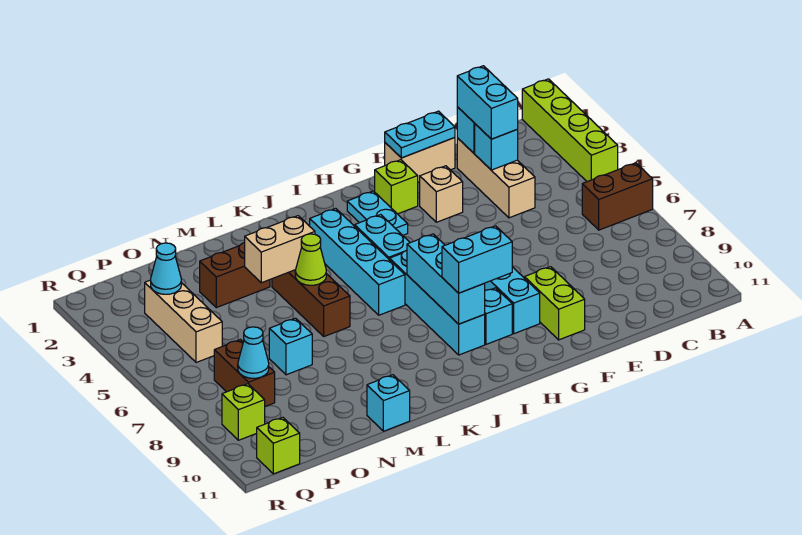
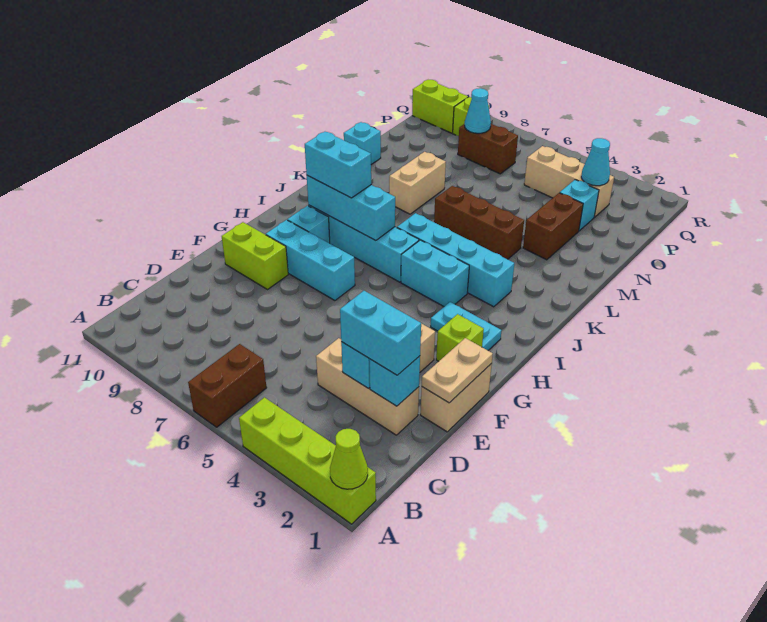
cyan 1x2 plate [385,111,455,158] -> tan 1x2 plate [422,338,493,403]
cyan 1x2 brick [442,226,512,293] -> cyan 1x2 brick turned to [305,132,371,198]
tan 1x2 brick [245,216,315,283] -> tan 1x2 brick moved to [389,152,446,214]
lime 1x1 cone [295,234,326,285] -> lime 1x1 cone moved to [330,429,368,489]
cyan 1x1 brick [269,318,312,375] -> cyan 1x1 brick moved to [560,180,599,231]
lime 1x1 brick [256,417,300,474] -> lime 1x2 brick [412,80,468,133]

